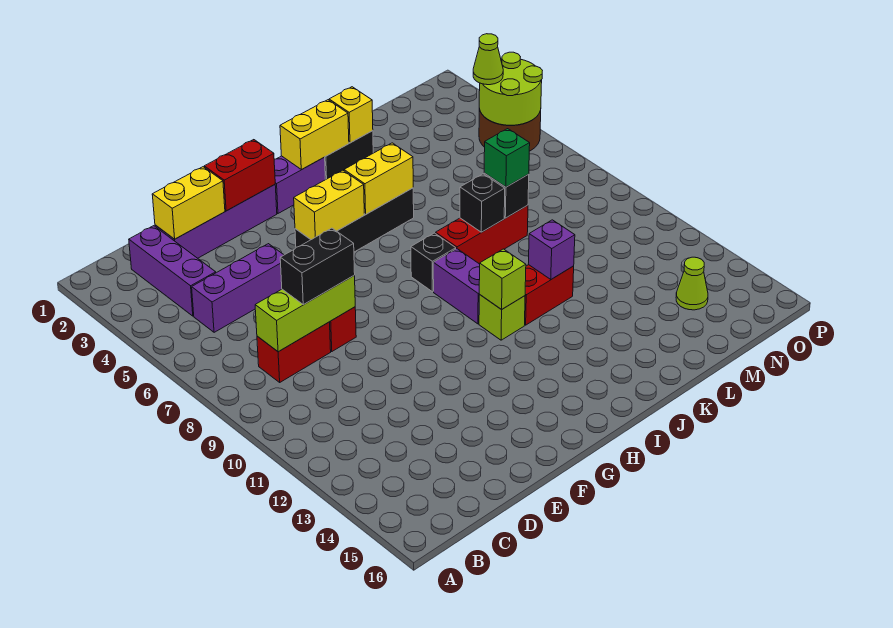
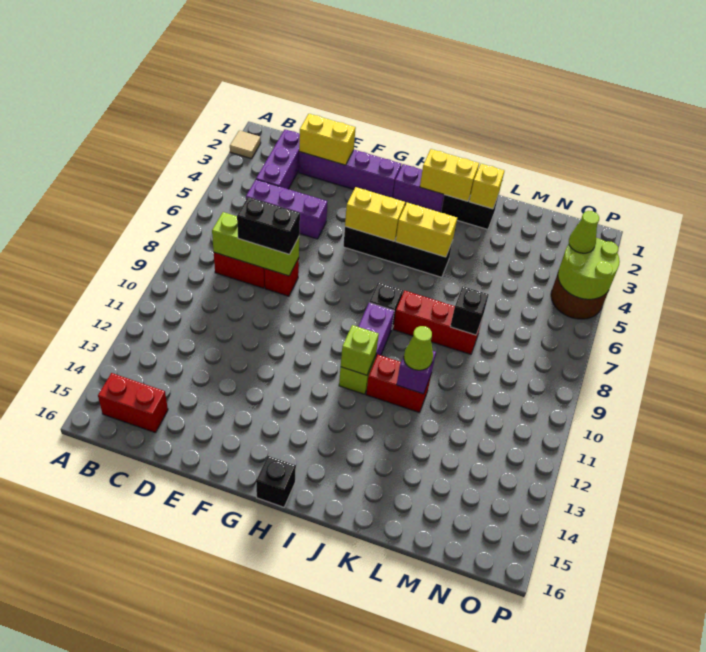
none -> tan 1x1 tile [230,130,261,159]
red 1x2 brick [204,140,275,211] -> red 1x2 brick moved to [98,373,168,433]
black 1x1 brick [460,174,505,232] -> black 1x1 brick moved to [256,456,296,507]
green 1x1 brick [484,129,530,187] -> none
lime 1x1 cone [676,257,708,310] -> lime 1x1 cone moved to [404,326,433,370]

